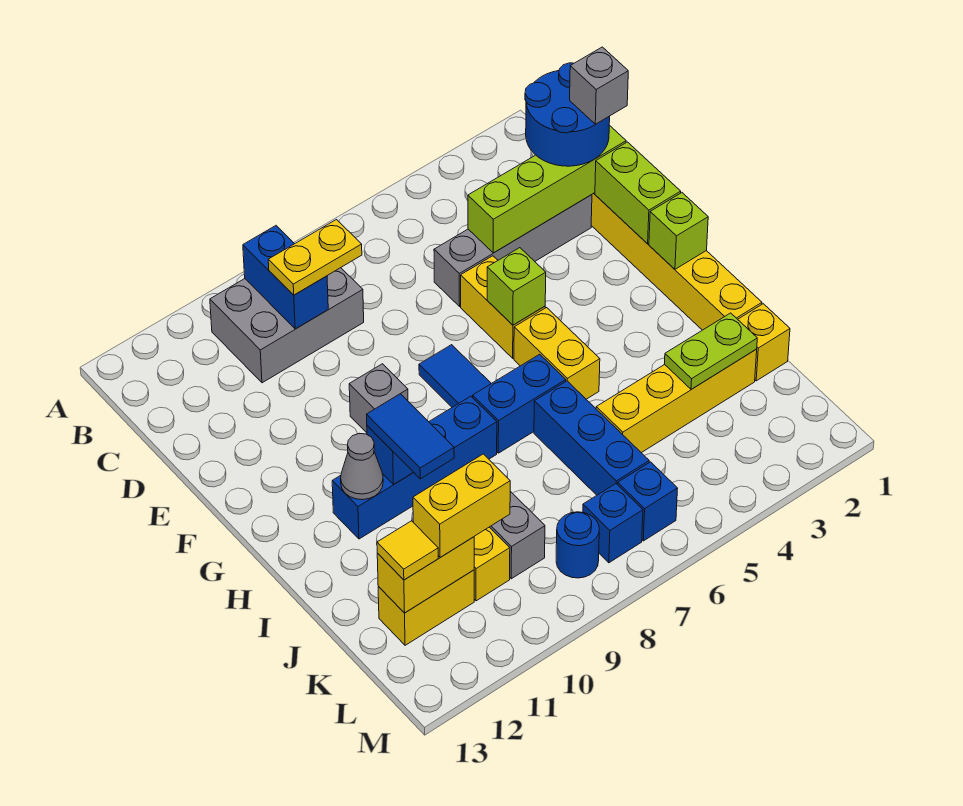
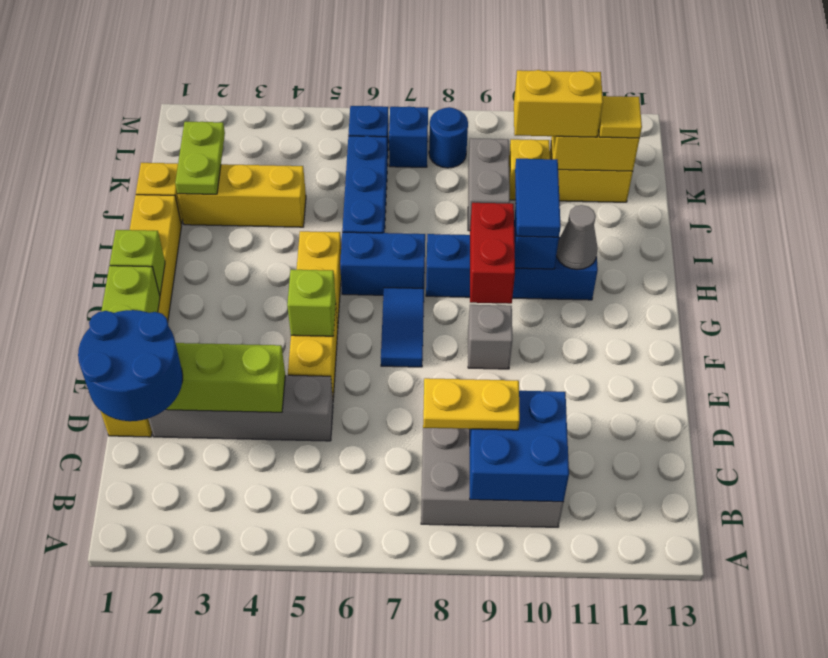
blue 1x2 brick [243,226,328,329] -> blue 2x2 brick [470,391,569,502]
grey 1x1 brick [570,47,628,124] -> none
none -> red 1x2 brick [470,203,515,304]
yellow 1x4 brick [596,349,757,453] -> yellow 1x3 brick [178,164,306,227]
lime 1x2 plate [665,313,757,389] -> lime 1x2 plate turned to [175,122,225,194]

